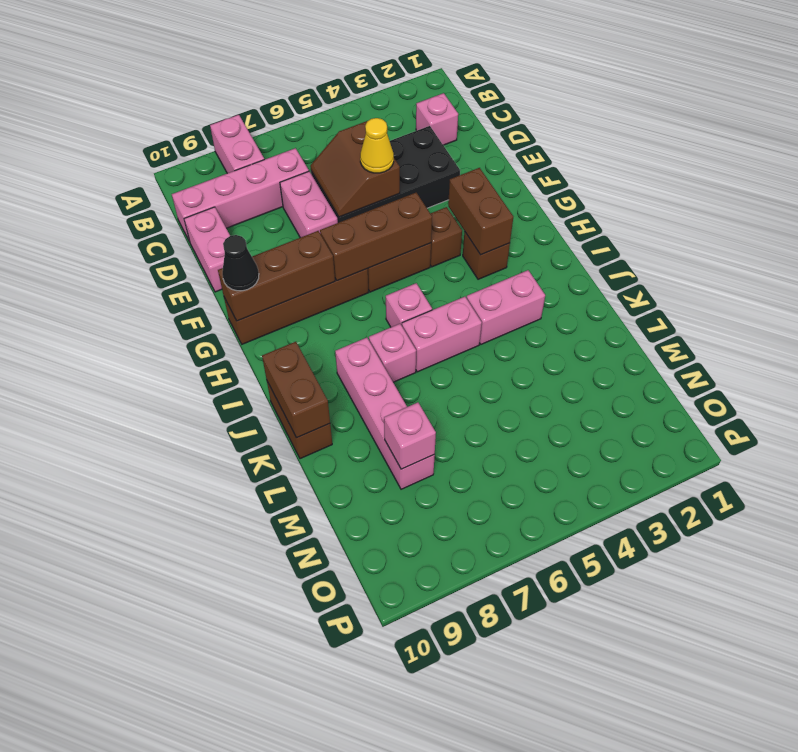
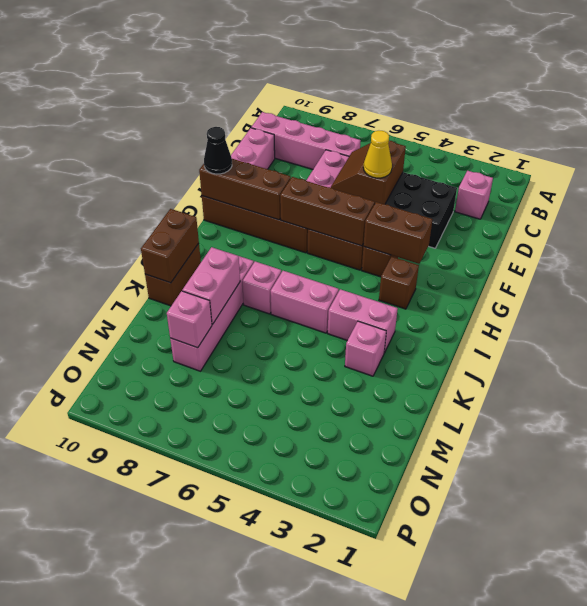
pink 1x2 brick [210,115,264,173] -> pink 1x2 brick moved to [182,247,240,324]
brown 1x2 brick [448,168,513,255] -> brown 1x2 brick turned to [364,202,433,264]
pink 1x1 brick [386,283,432,327] -> pink 1x1 brick moved to [345,321,386,376]

